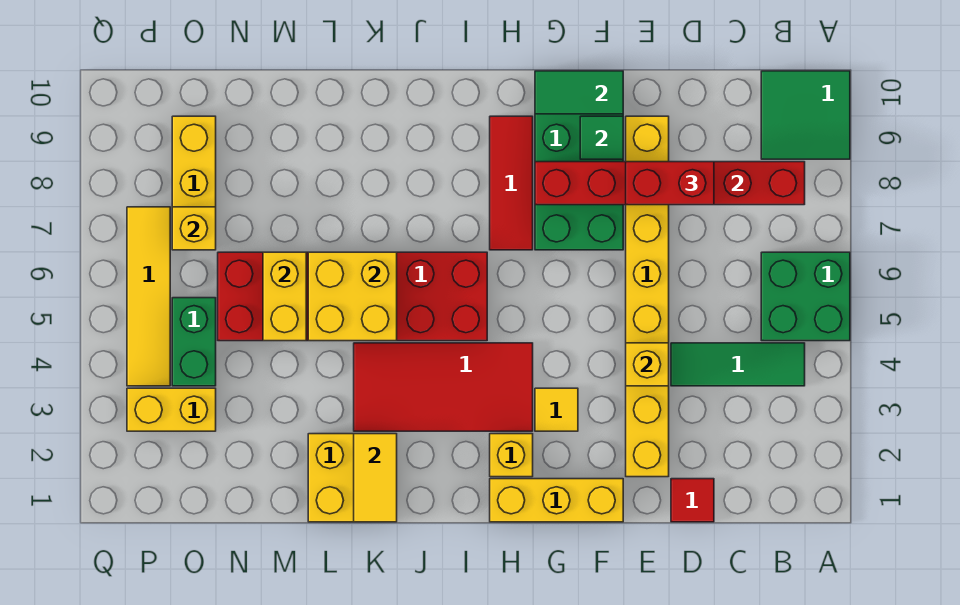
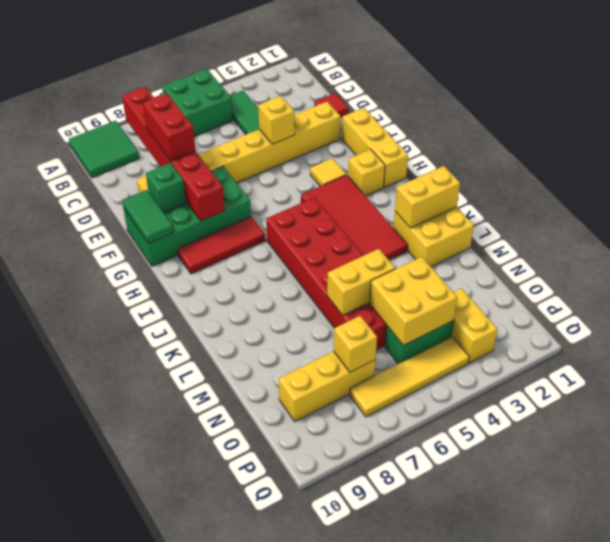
green 1x1 tile [580,116,623,159] -> green 1x1 brick [146,163,186,213]
yellow 1x2 tile [354,434,397,522] -> yellow 1x2 brick [395,166,460,228]
yellow 2x2 brick [308,252,397,341] -> yellow 2x2 brick moved to [370,257,457,345]

